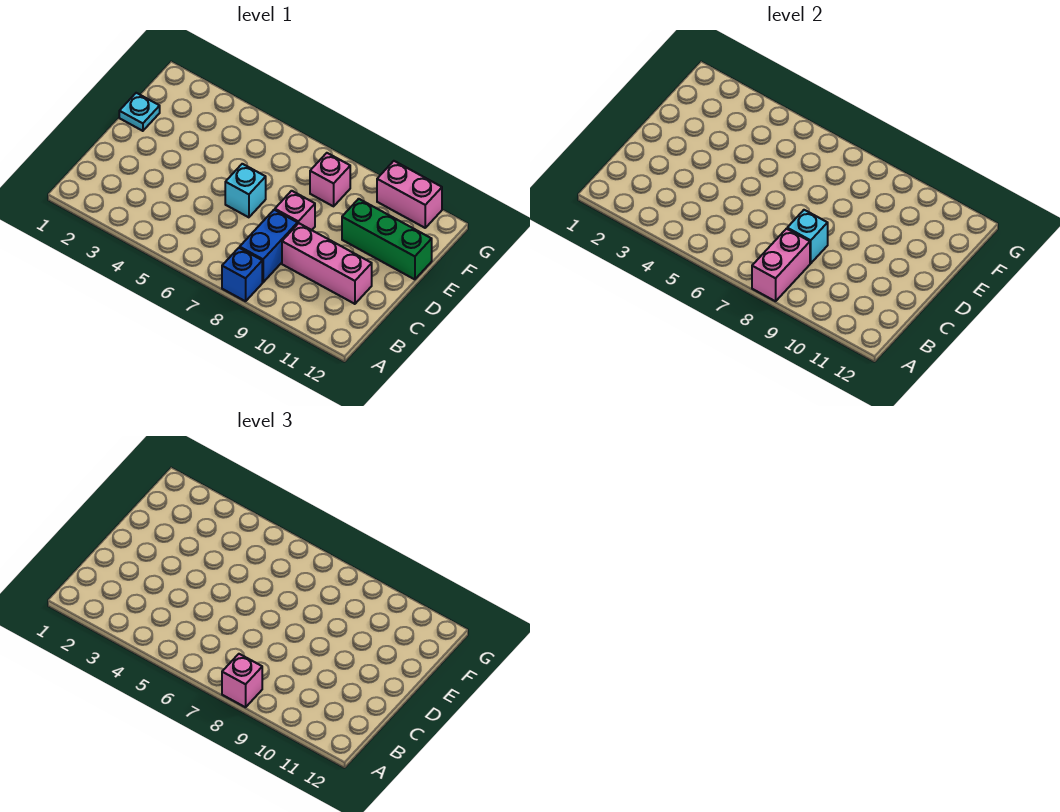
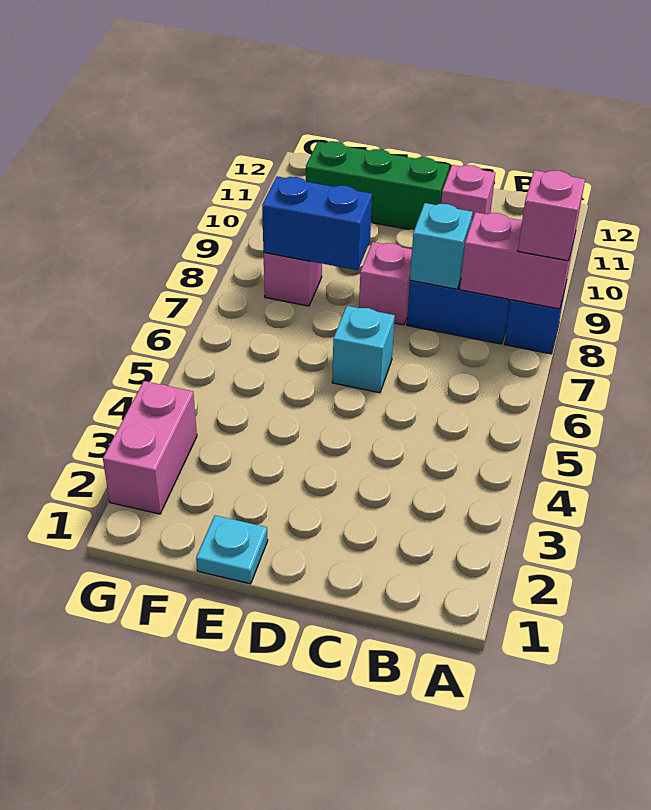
pink 1x3 brick [282,223,372,304] -> pink 1x1 brick [441,165,495,223]
none -> blue 1x2 brick [262,176,372,270]
green 1x3 brick [342,199,432,279] -> green 1x3 brick turned to [306,141,450,230]
pink 1x2 brick [377,161,442,228] -> pink 1x2 brick moved to [103,381,197,514]

